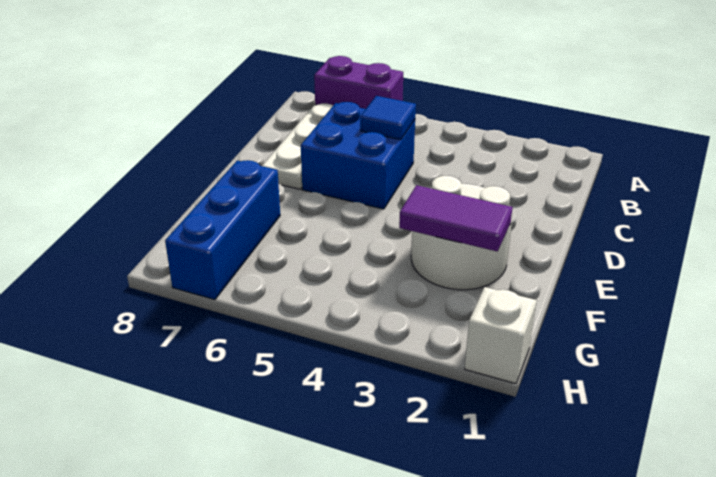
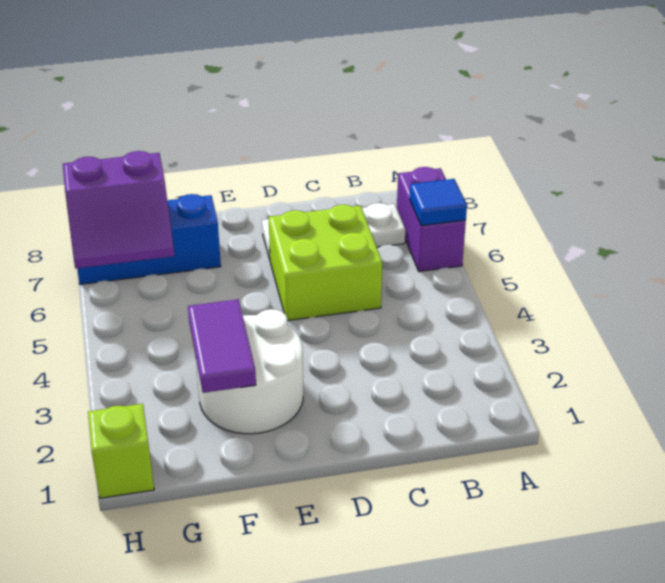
blue 2x2 brick [301,102,415,209] -> lime 2x2 brick [269,205,382,321]
blue 1x1 tile [360,96,416,140] -> blue 1x1 tile moved to [410,179,467,226]
none -> purple 2x2 slope [63,151,174,268]
white 1x1 brick [465,287,537,384] -> lime 1x1 brick [88,404,154,498]

